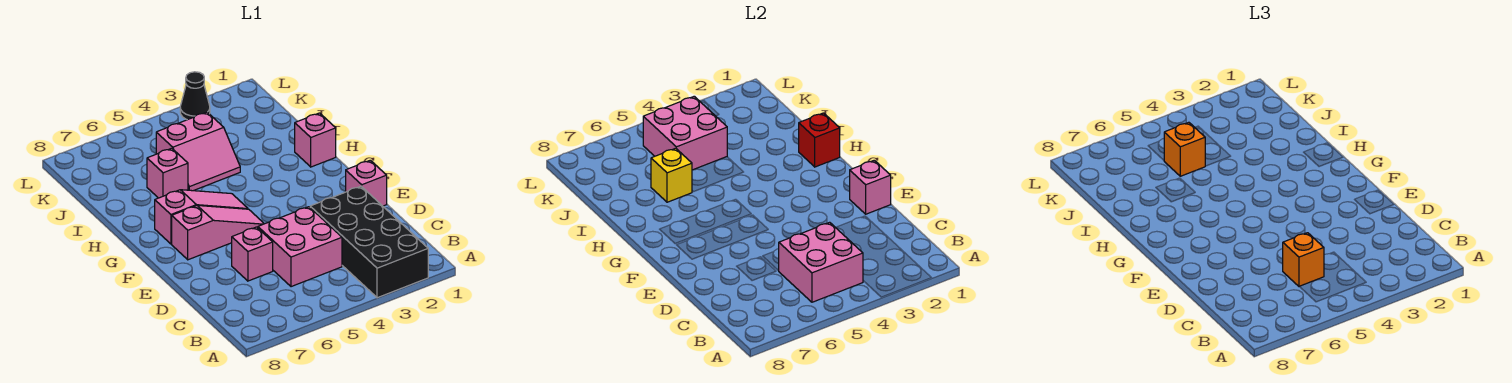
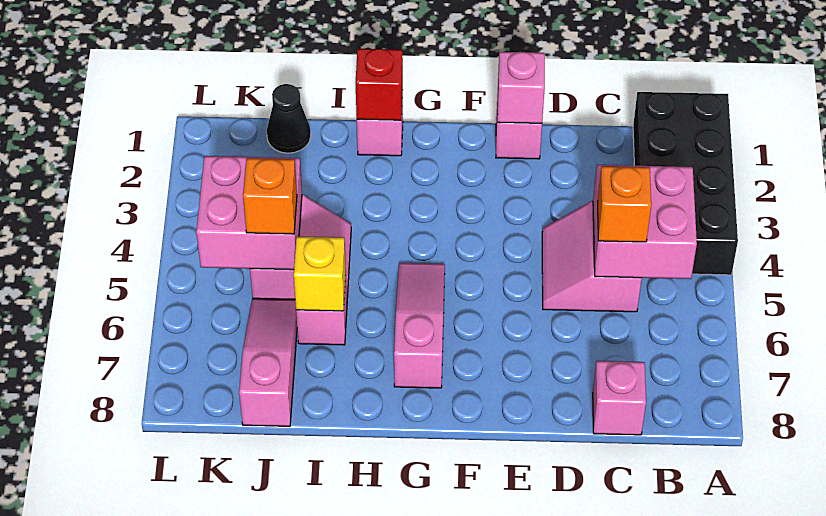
black 2x4 brick [310,186,428,298] -> black 2x4 brick turned to [633,92,738,275]
pink 2x2 brick [258,207,342,287] -> pink 2x2 slope [542,201,642,312]
pink 1x1 brick [232,227,273,281] -> pink 1x1 brick moved to [593,361,646,435]
pink 1x3 slope [172,205,264,260] -> pink 1x3 slope moved to [239,299,297,426]
black 1x1 cone [180,72,210,120] -> black 1x1 cone moved to [267,84,311,153]

